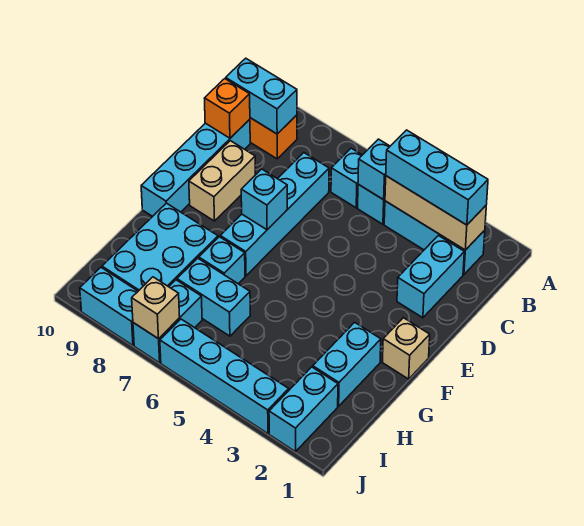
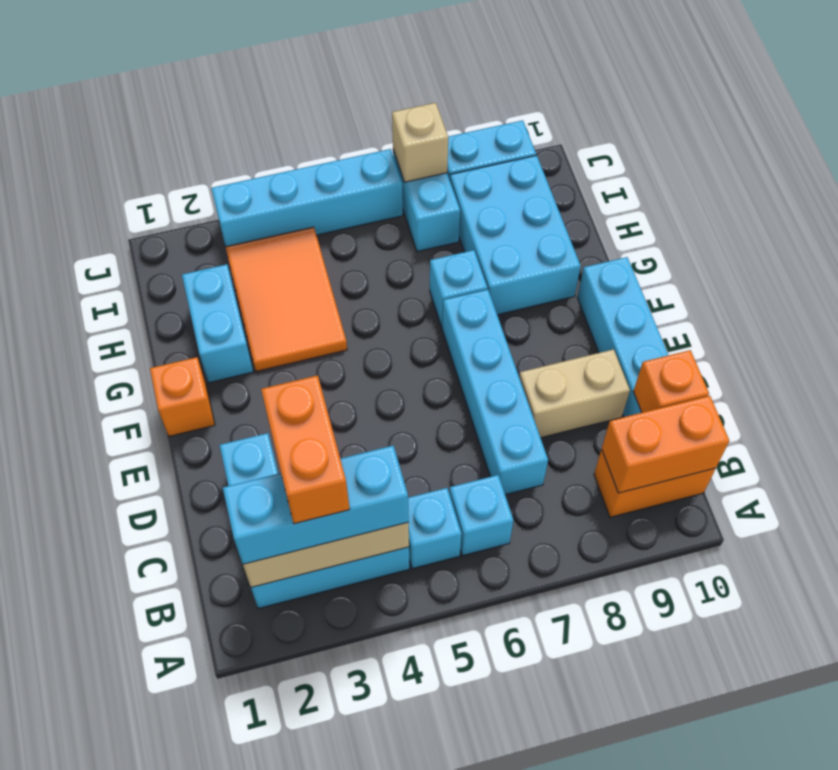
none -> orange 1x2 brick [261,375,350,524]
cyan 1x1 brick [358,139,390,200] -> none
cyan 1x2 brick [226,58,297,134] -> orange 1x2 brick [602,396,729,493]
tan 1x2 brick [189,141,255,221] -> tan 1x2 brick turned to [519,349,630,438]
cyan 1x1 brick [241,169,287,230] -> none
tan 1x1 brick [382,318,430,379] -> orange 1x1 brick [150,357,215,436]
none -> orange 2x3 tile [226,227,347,371]
cyan 1x2 brick [177,258,250,336] -> none
cyan 1x2 brick [269,367,338,452] -> none

